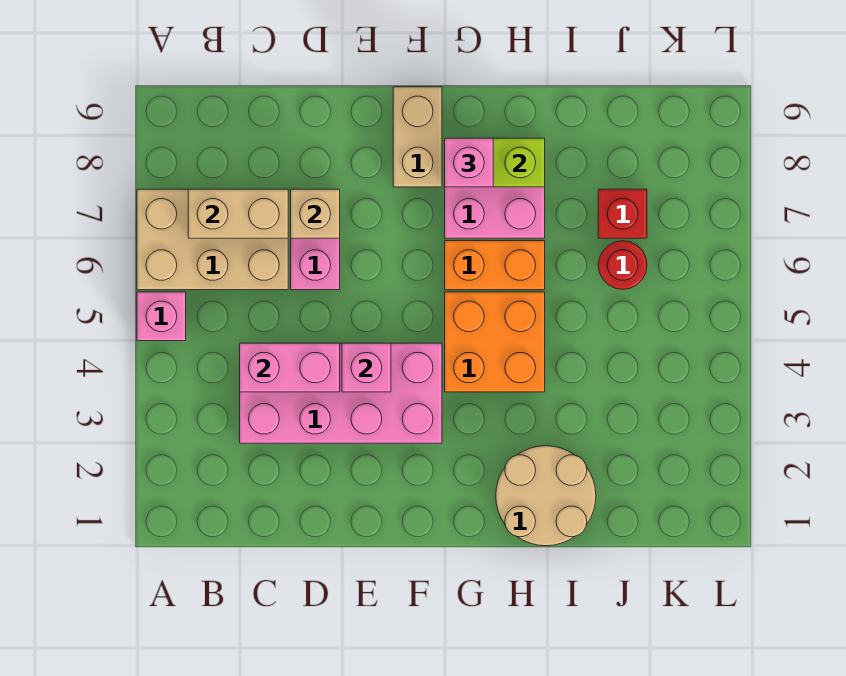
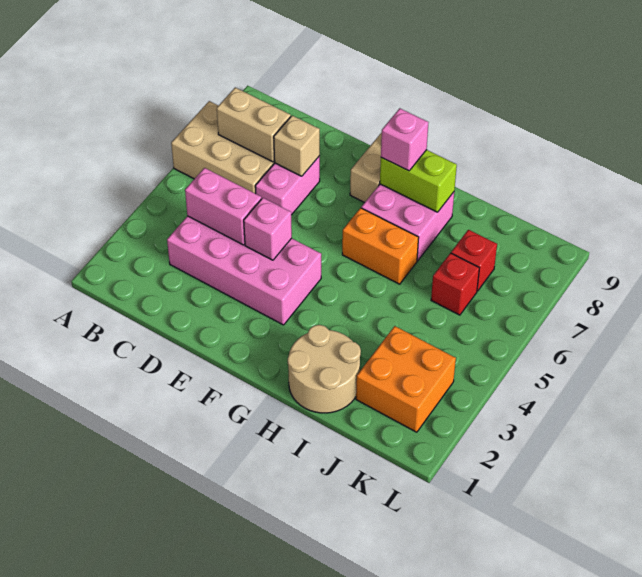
pink 1x1 brick [137,292,186,341] -> none
orange 2x2 brick [445,292,545,392] -> orange 2x2 brick moved to [356,326,456,432]
red 1x1 round brick [598,241,647,289] -> red 1x1 brick [431,253,479,315]

